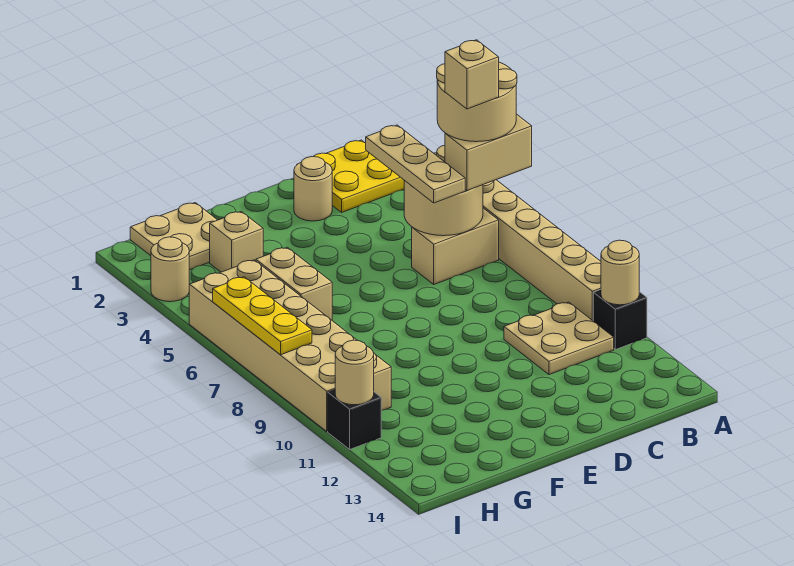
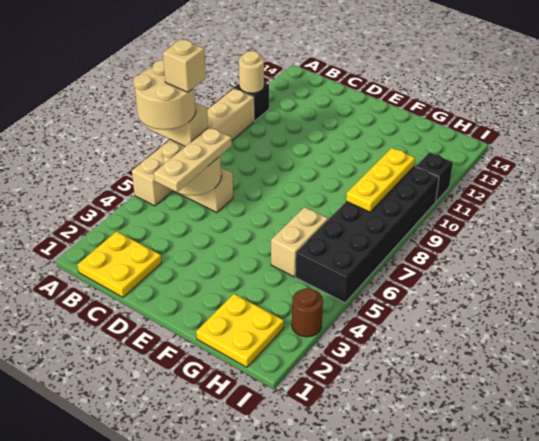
tan 2x2 plate [504,302,614,375] -> none
tan 1x1 round brick [294,157,332,221] -> none
tan 2x2 plate [130,203,217,270] -> yellow 2x2 plate [196,294,284,367]
tan 1x1 brick [210,211,263,272] -> none
tan 2x6 brick [189,260,391,431] -> black 2x6 brick [296,167,439,303]
tan 1x1 round brick [151,237,189,302] -> brown 1x1 round brick [292,288,323,337]
yellow 1x3 plate [213,277,312,355] -> yellow 1x3 plate moved to [346,148,415,212]
tan 1x1 round brick [335,340,374,405] -> none

